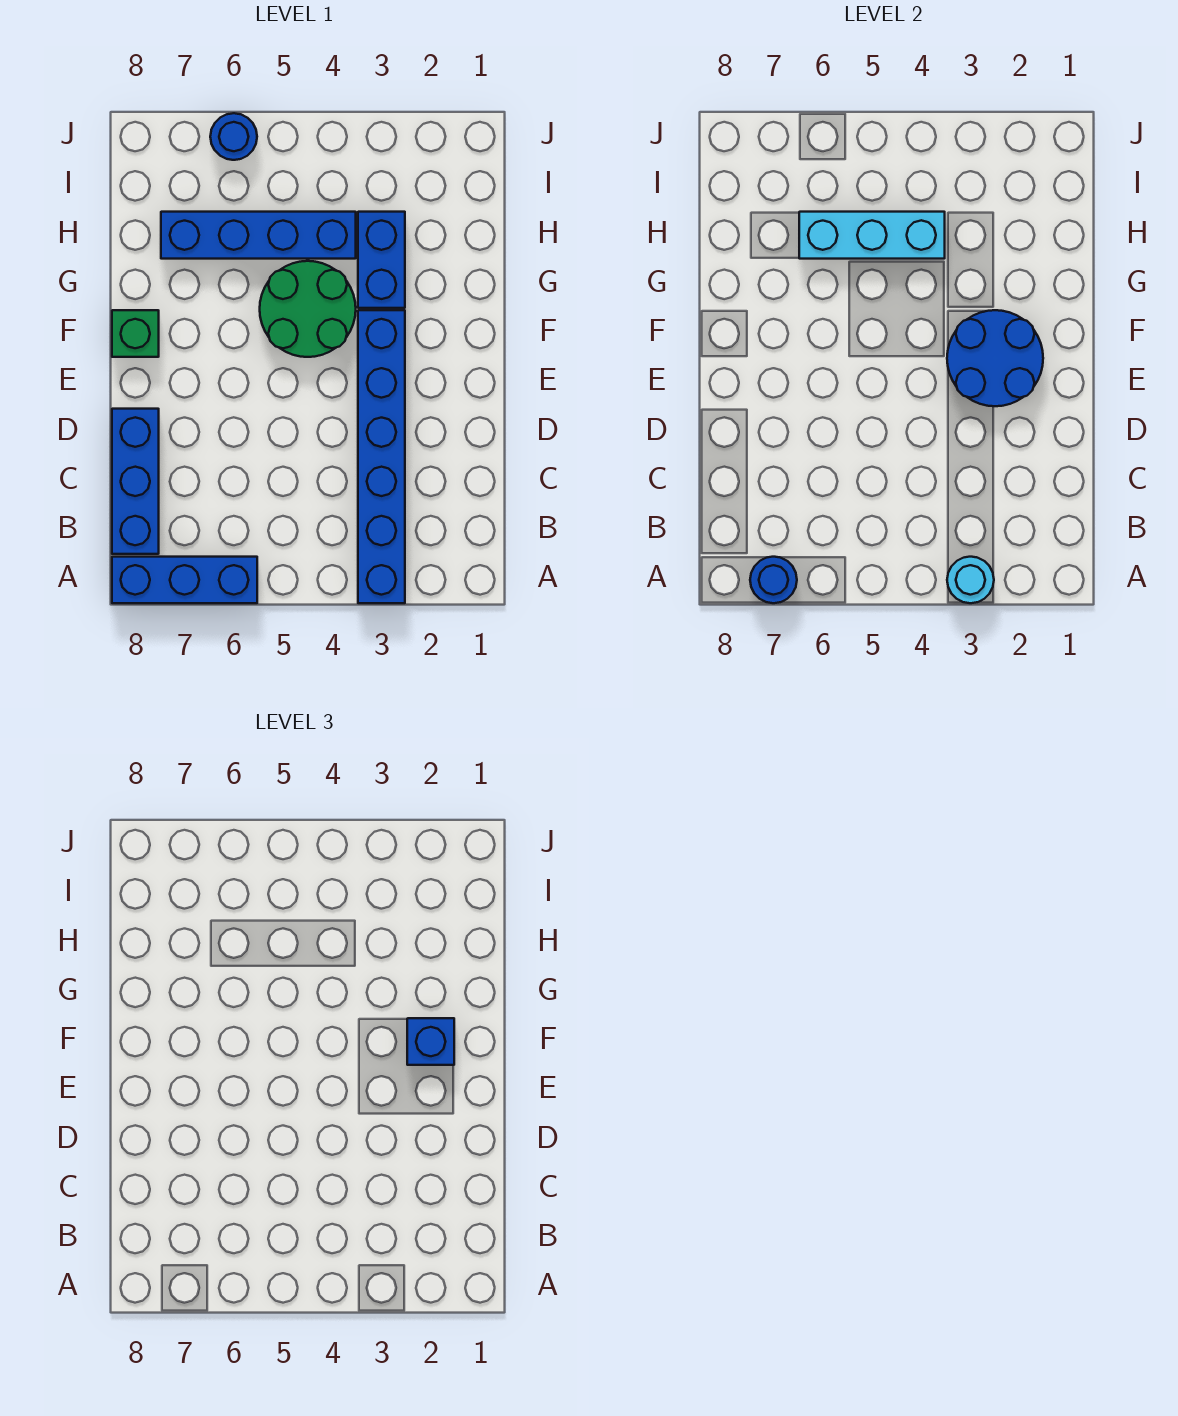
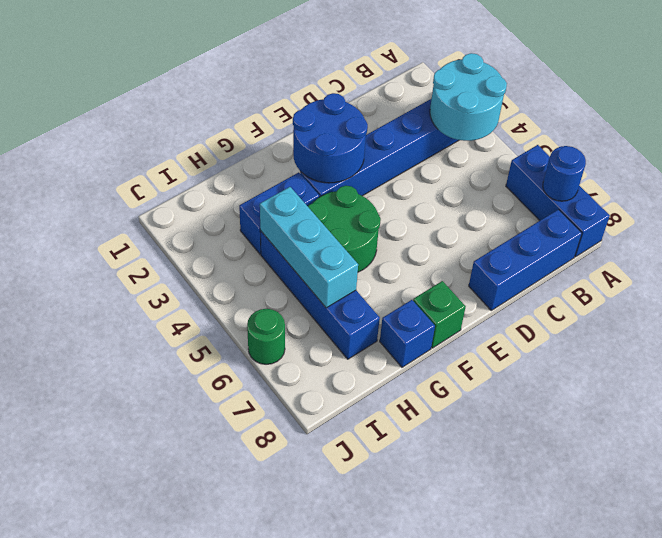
cyan 1x1 round brick [947,557,994,603] -> cyan 2x2 round brick [430,53,507,141]
blue 1x1 brick [407,1018,454,1065] -> blue 1x1 brick moved to [380,300,435,367]
blue 1x1 round brick [210,113,257,160] -> green 1x1 round brick [247,309,285,364]

